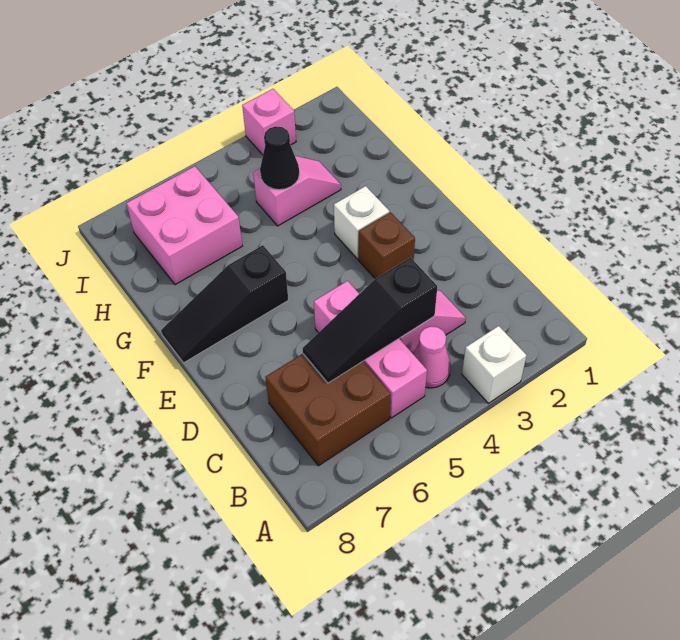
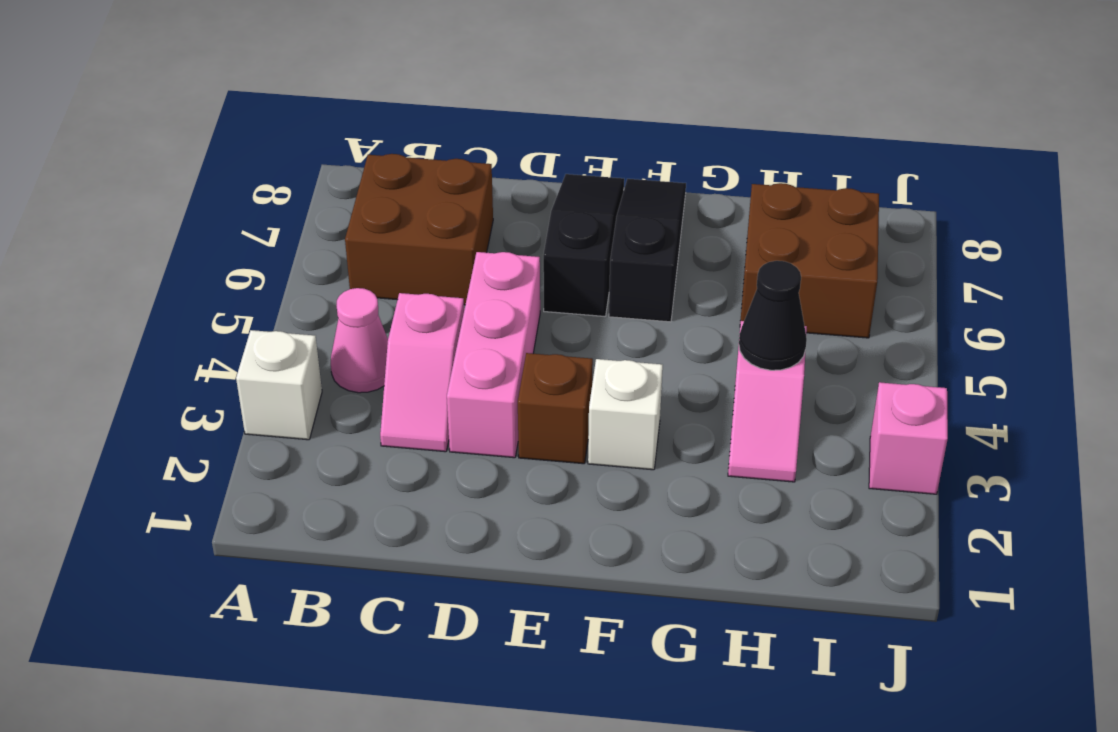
pink 1x3 brick [314,281,427,418] -> pink 1x3 brick turned to [447,252,540,458]
black 1x3 slope [303,258,437,383] -> black 1x3 slope moved to [543,174,624,316]
pink 2x2 brick [126,166,242,285] -> brown 2x2 brick [740,183,879,338]

